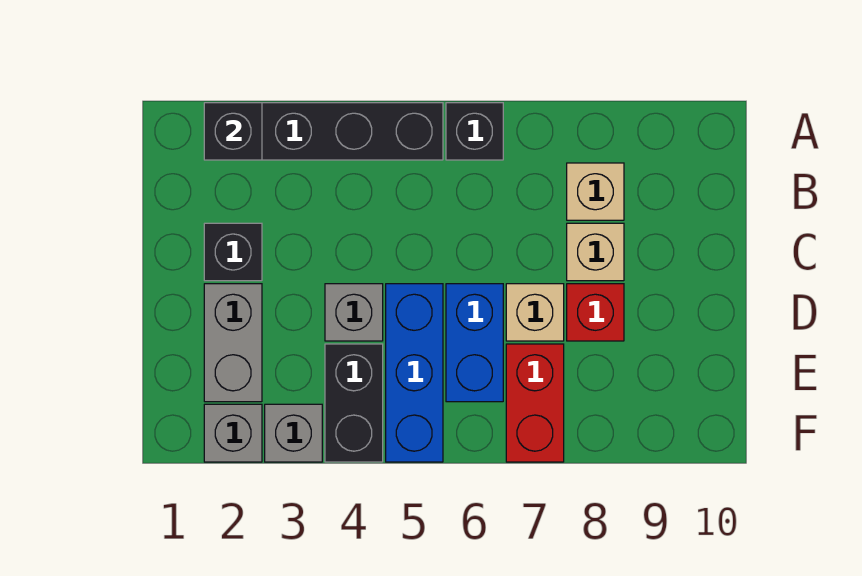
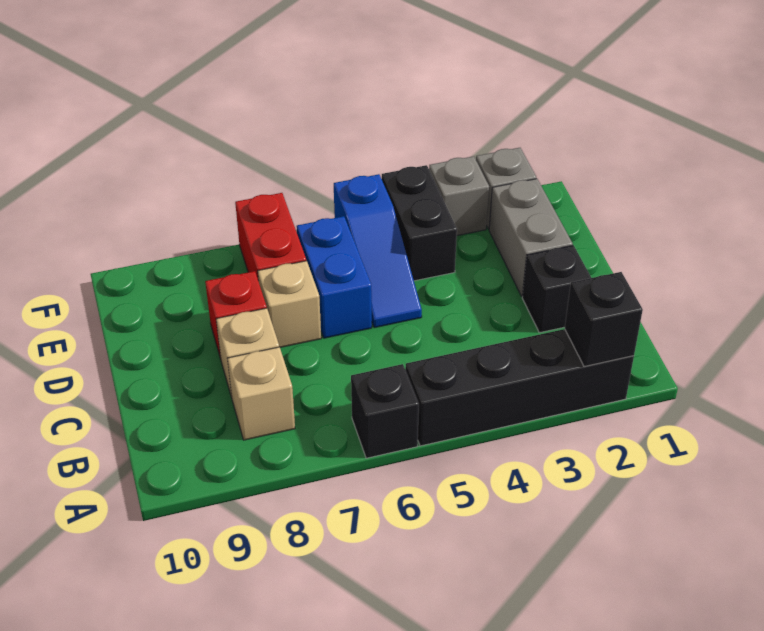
grey 1x1 brick [325,284,383,341] -> none
blue 1x3 brick [386,284,443,462] -> blue 1x3 slope [334,174,422,328]

